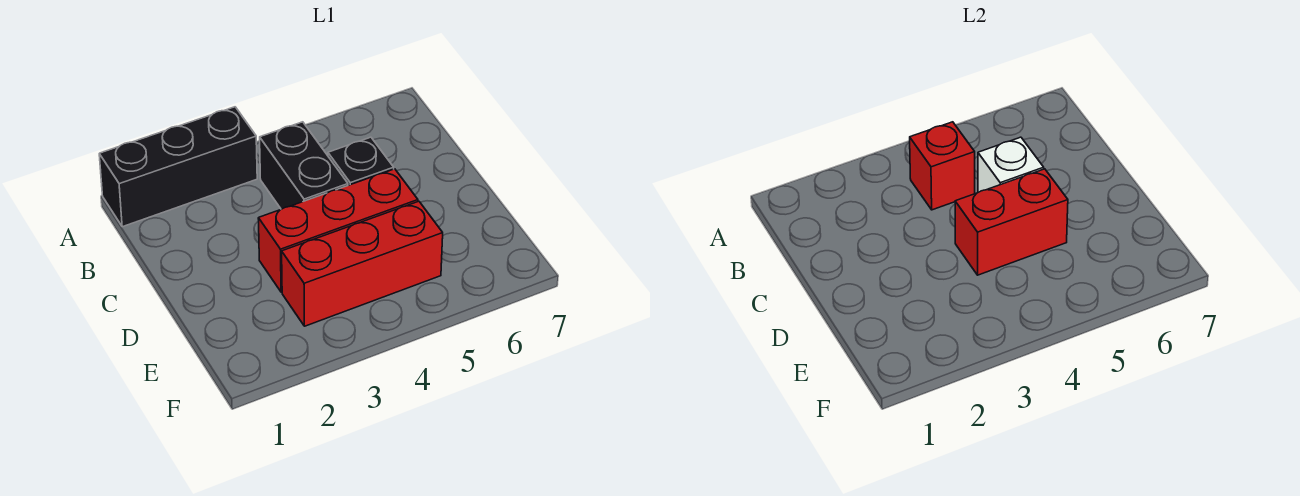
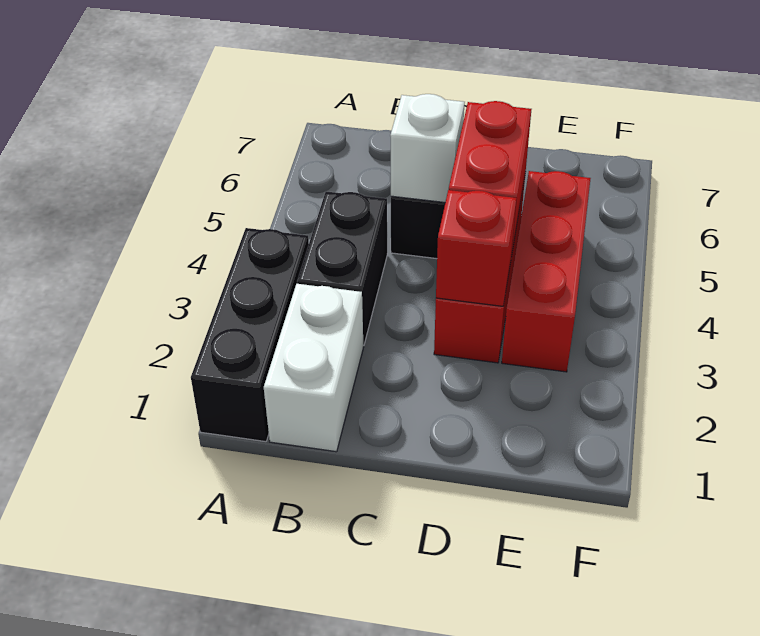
none -> white 1x2 brick [264,284,363,452]
black 1x2 brick [260,122,348,209] -> black 1x2 brick turned to [297,191,387,345]
red 1x1 brick [910,122,975,210] -> red 1x1 brick moved to [436,190,517,306]

